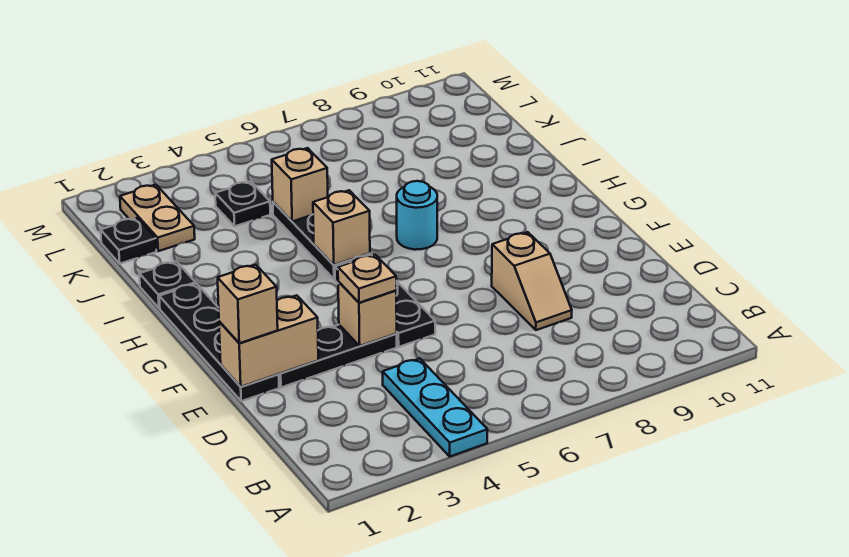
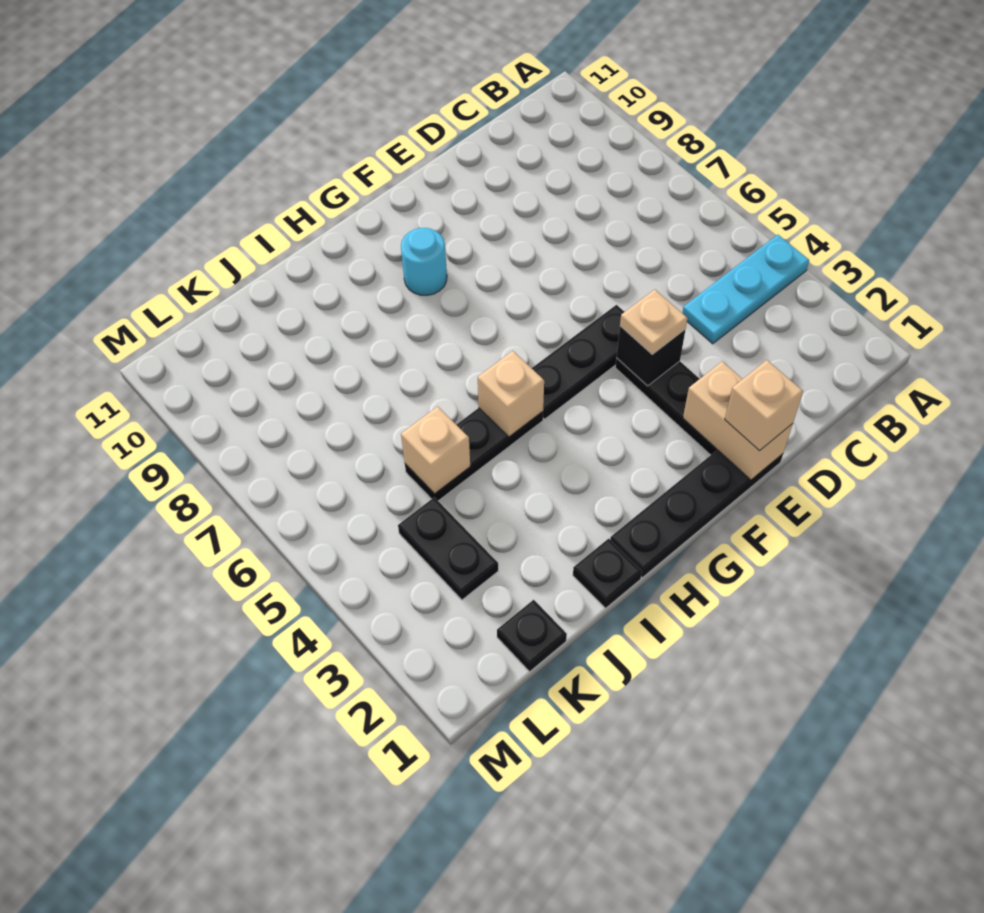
tan 1x2 slope [492,232,572,330] -> none
tan 1x1 brick [338,282,397,346] -> black 1x1 brick [616,326,686,386]
cyan 1x1 round brick [397,181,437,250] -> cyan 1x1 round brick moved to [401,228,447,295]
tan 1x2 plate [120,185,195,251] -> none
black 1x1 plate [215,181,270,226] -> black 1x2 plate [398,497,498,600]

